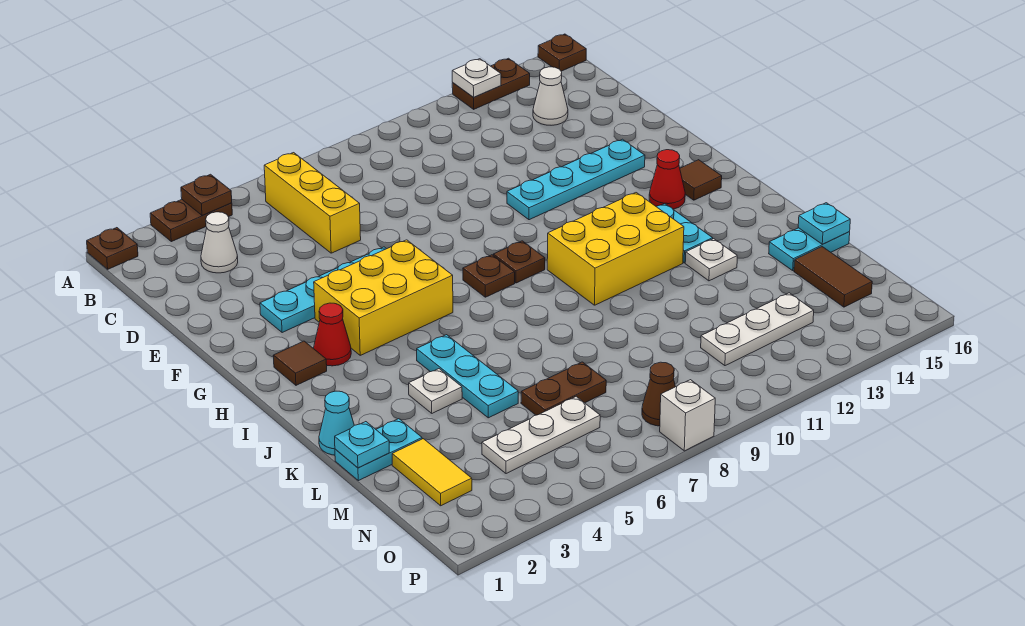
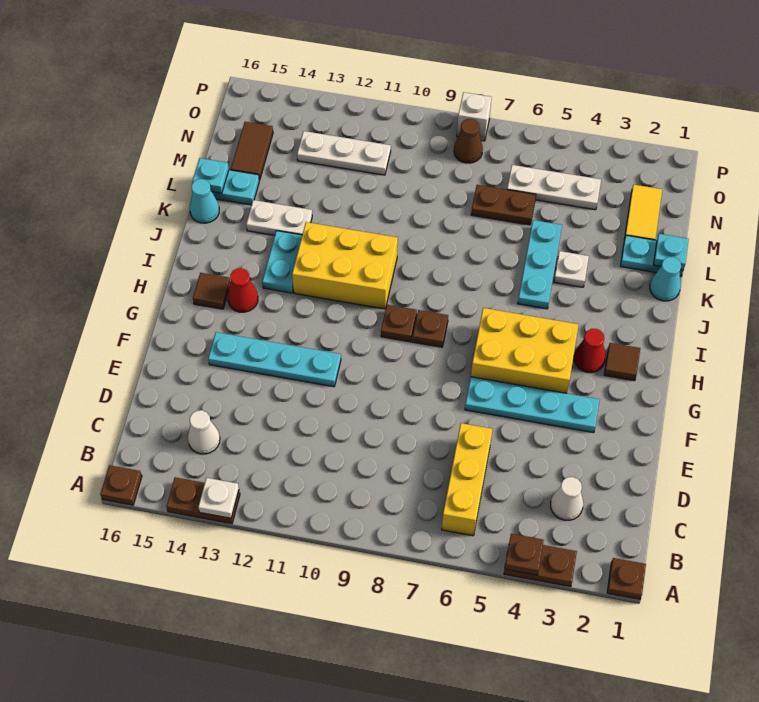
white 1x1 plate [685,239,737,281] -> white 1x2 plate [246,200,312,235]
none -> cyan 1x1 cone [190,179,219,223]

